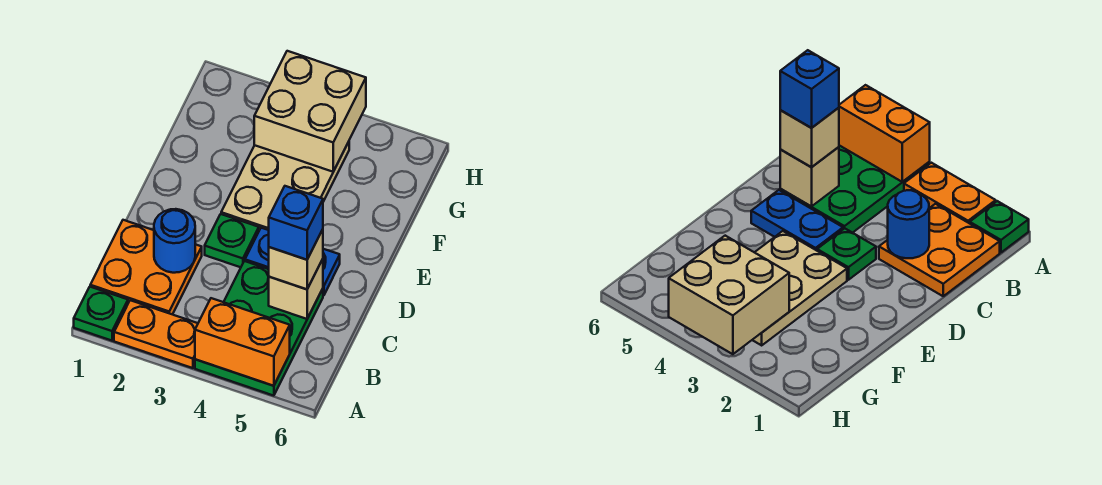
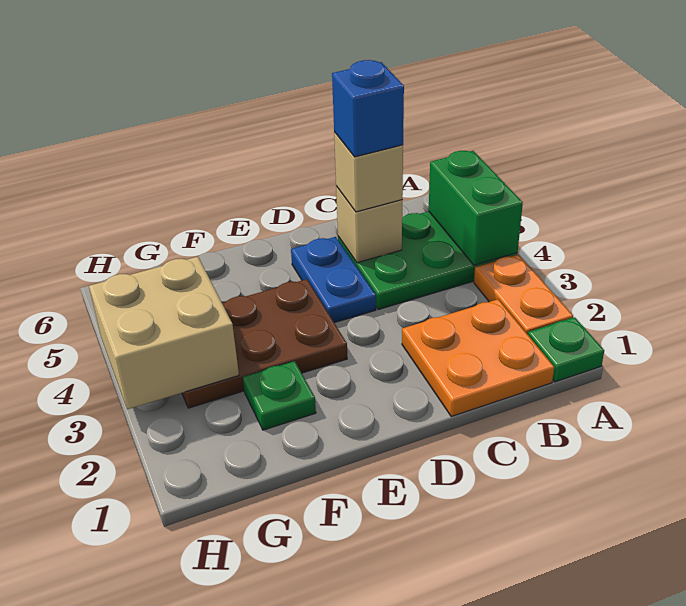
orange 1x2 brick [195,298,290,386] -> green 1x2 brick [429,151,523,265]
blue 1x1 round brick [154,209,195,273] -> none
green 1x1 plate [205,214,259,267] -> green 1x1 plate moved to [243,361,316,430]
tan 2x3 plate [221,142,349,230] -> brown 2x3 plate [182,279,347,408]

